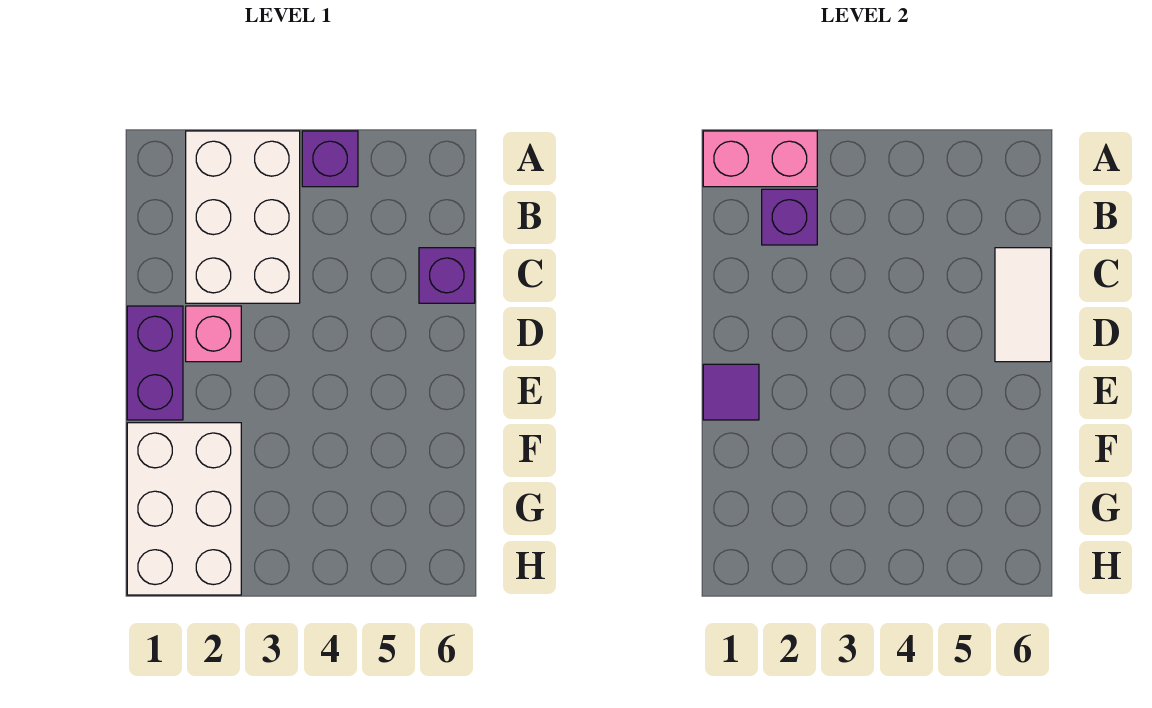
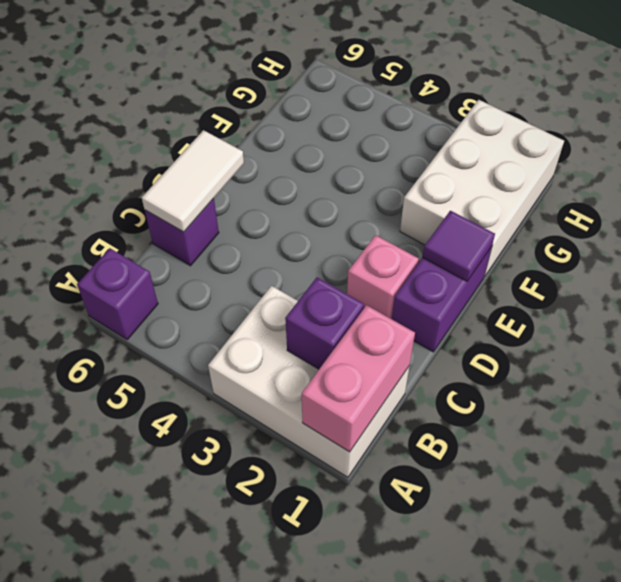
pink 1x2 brick [703,131,817,187] -> pink 1x2 brick turned to [302,305,415,452]
white 2x3 brick [186,131,300,303] -> white 2x3 brick turned to [208,286,410,477]
purple 1x1 brick [302,131,358,187] -> purple 1x1 brick moved to [77,248,158,340]

